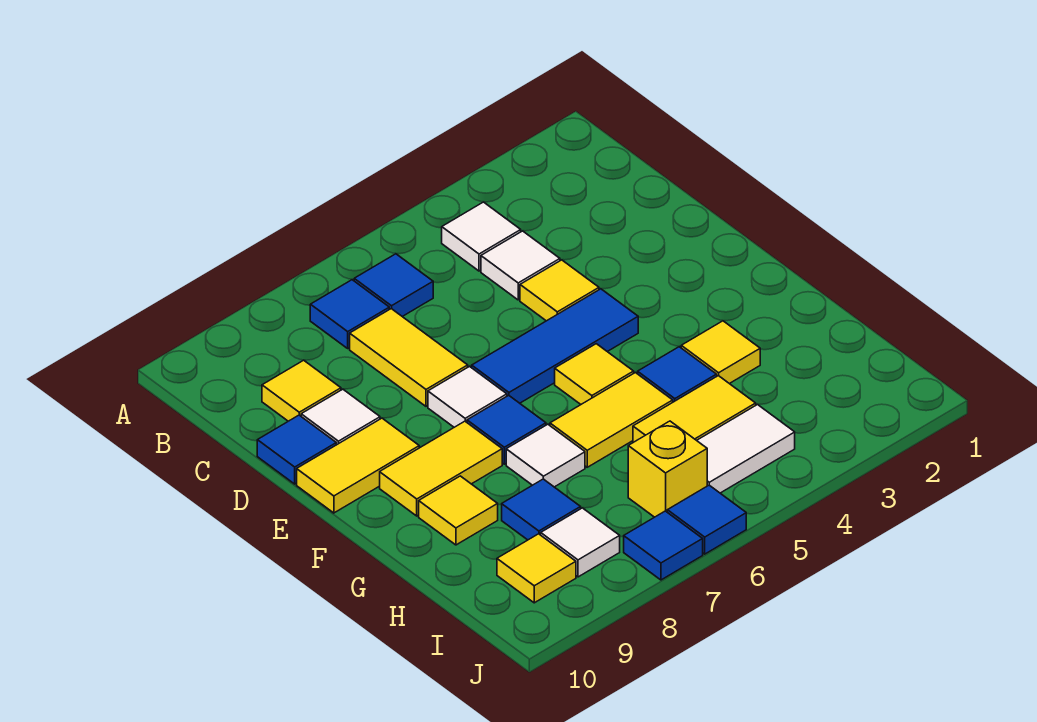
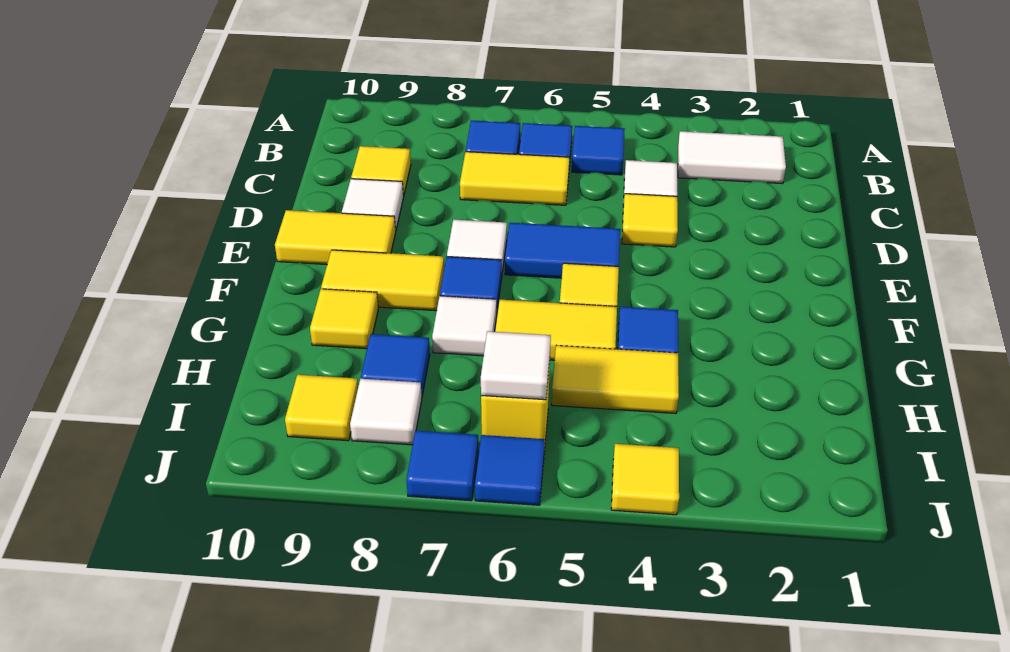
white 1x1 tile [442,202,521,271] -> white 1x1 tile moved to [481,331,551,400]
yellow 1x2 tile [350,309,468,406] -> yellow 1x2 tile turned to [460,152,570,205]
blue 1x1 tile [257,415,336,484] -> blue 1x1 tile moved to [572,126,625,175]
blue 1x3 tile [472,289,638,403] -> blue 1x2 tile [505,223,620,278]
yellow 1x1 tile [681,321,760,384] -> yellow 1x1 tile moved to [611,444,679,515]
white 1x2 tile [697,404,795,493] -> white 1x2 tile moved to [678,131,786,184]

